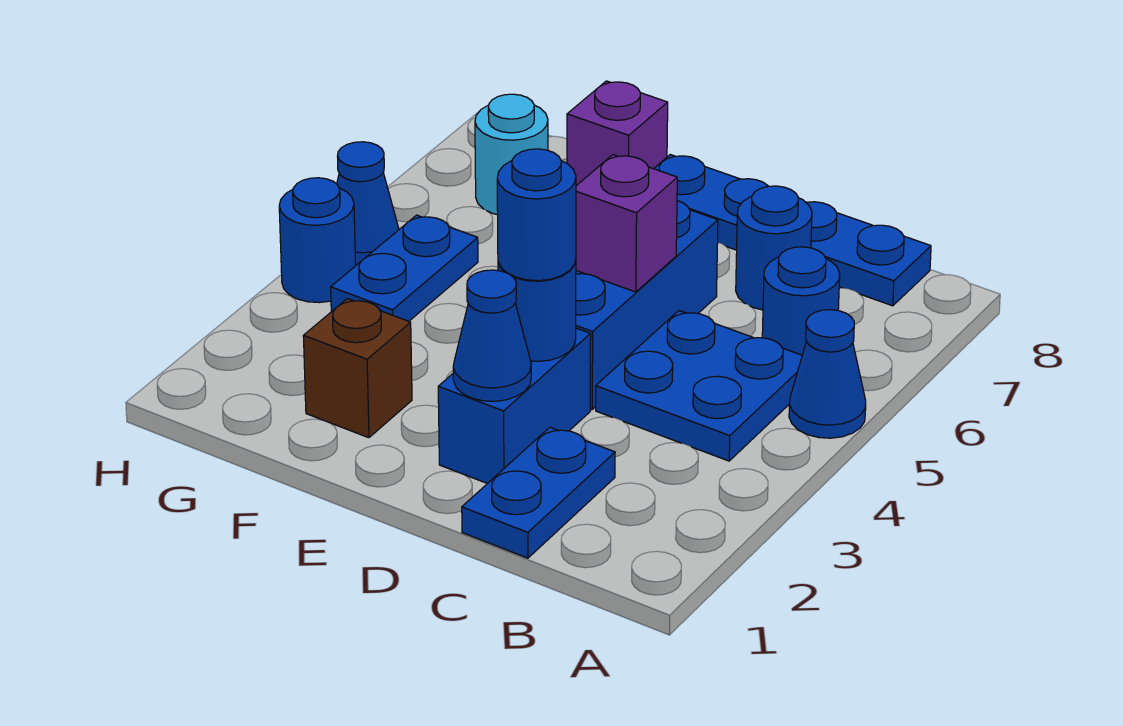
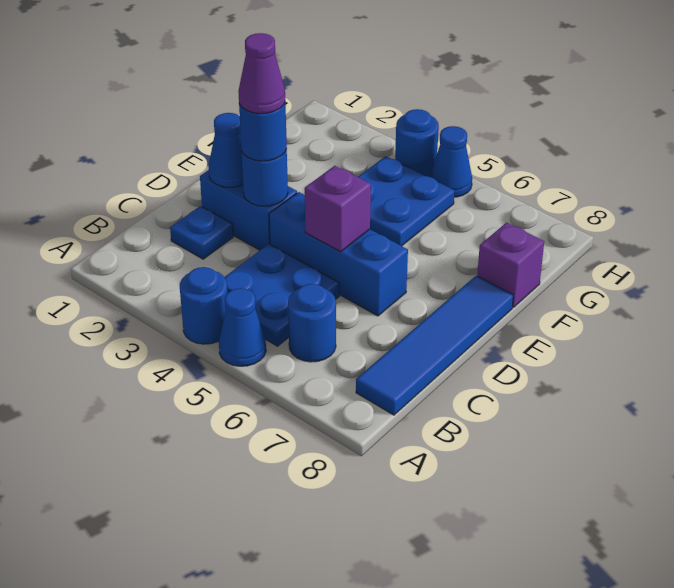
blue 1x4 plate [654,155,931,306] -> blue 1x4 tile [356,276,513,415]
blue 1x2 plate [462,427,615,558] -> blue 1x1 plate [170,206,233,259]
blue 1x1 round brick [736,186,812,310] -> blue 1x1 round brick moved to [180,267,227,344]
none -> purple 1x1 cone [238,33,285,114]
brown 1x1 brick [303,299,412,438] -> none
blue 1x2 plate [331,215,478,321] -> blue 2x2 plate [358,156,455,246]
cyan 1x1 round brick [475,94,548,215] -> none

